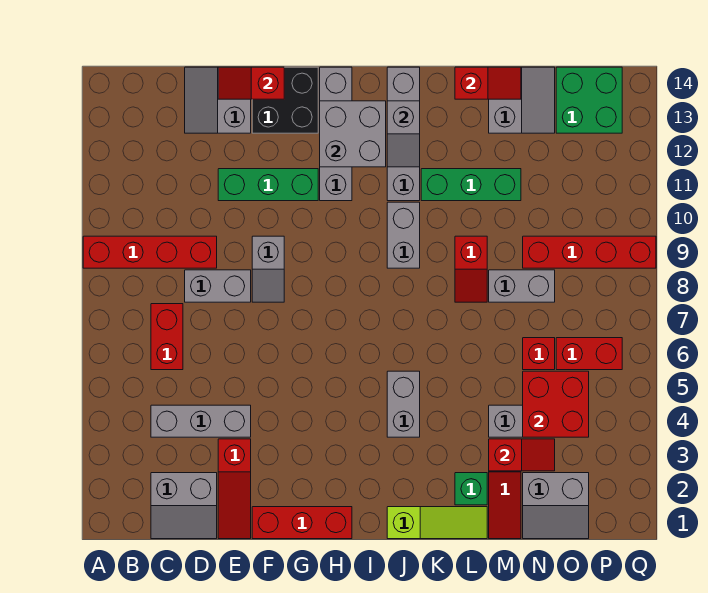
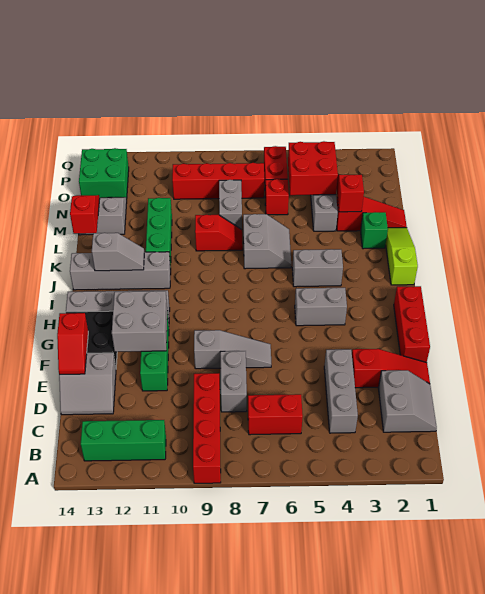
none -> green 1x3 brick [81,420,166,461]
grey 1x2 slope [252,236,284,302] -> grey 1x3 slope [194,330,271,369]
grey 2x2 brick [320,101,386,167] -> grey 2x2 brick moved to [112,291,167,352]
grey 1x2 brick [387,202,420,268] -> grey 1x2 brick moved to [295,288,347,326]
grey 2x2 slope [523,473,589,539] -> grey 2x2 slope moved to [243,214,291,269]
red 1x4 brick [523,236,656,268] -> red 1x4 brick turned to [172,163,264,199]

